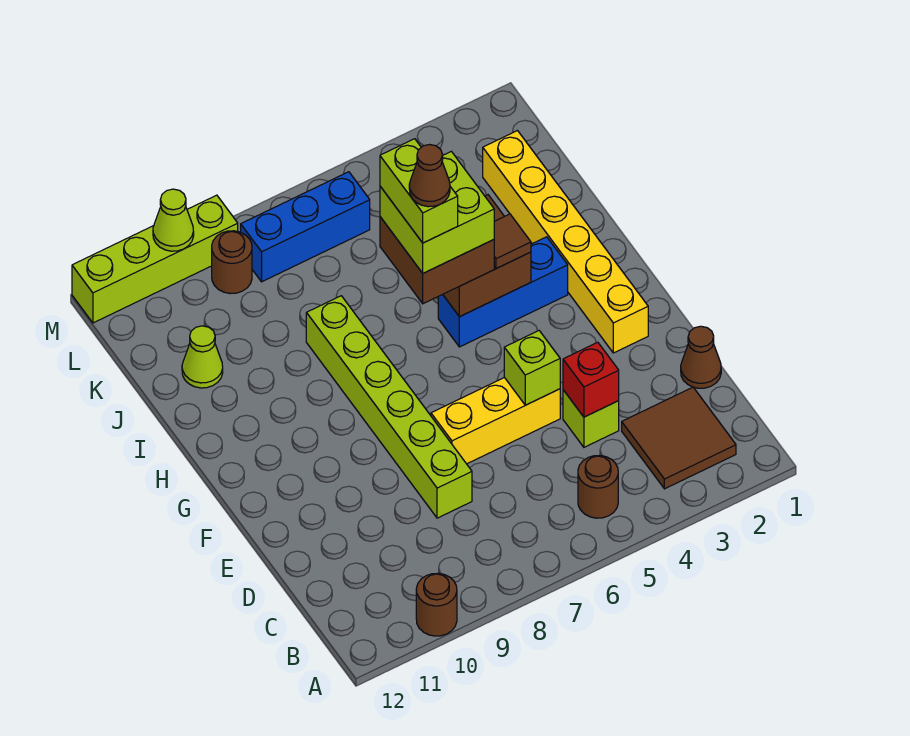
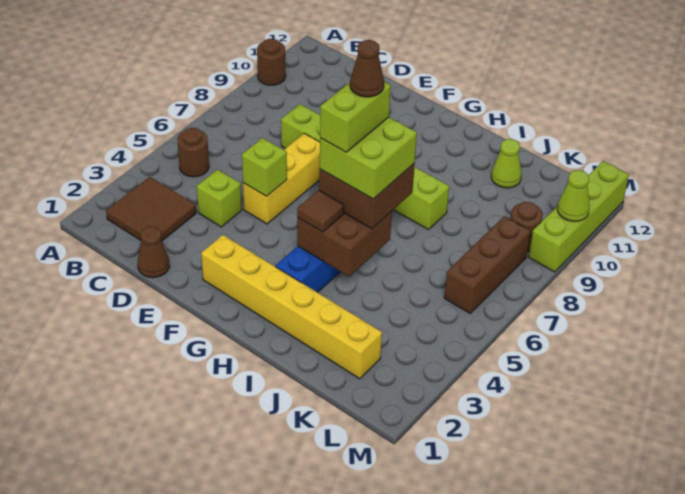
red 1x1 brick [563,342,619,417] -> none
lime 1x2 brick [380,139,458,243] -> lime 1x2 brick turned to [320,82,391,152]
blue 1x3 brick [241,172,370,282] -> brown 1x3 brick [444,216,530,313]

